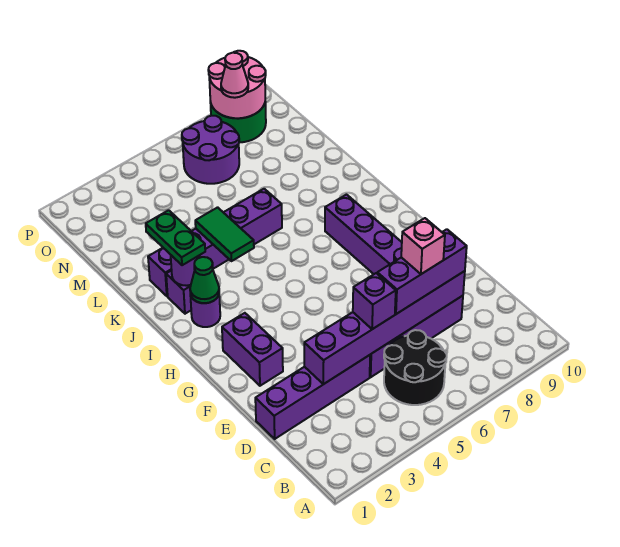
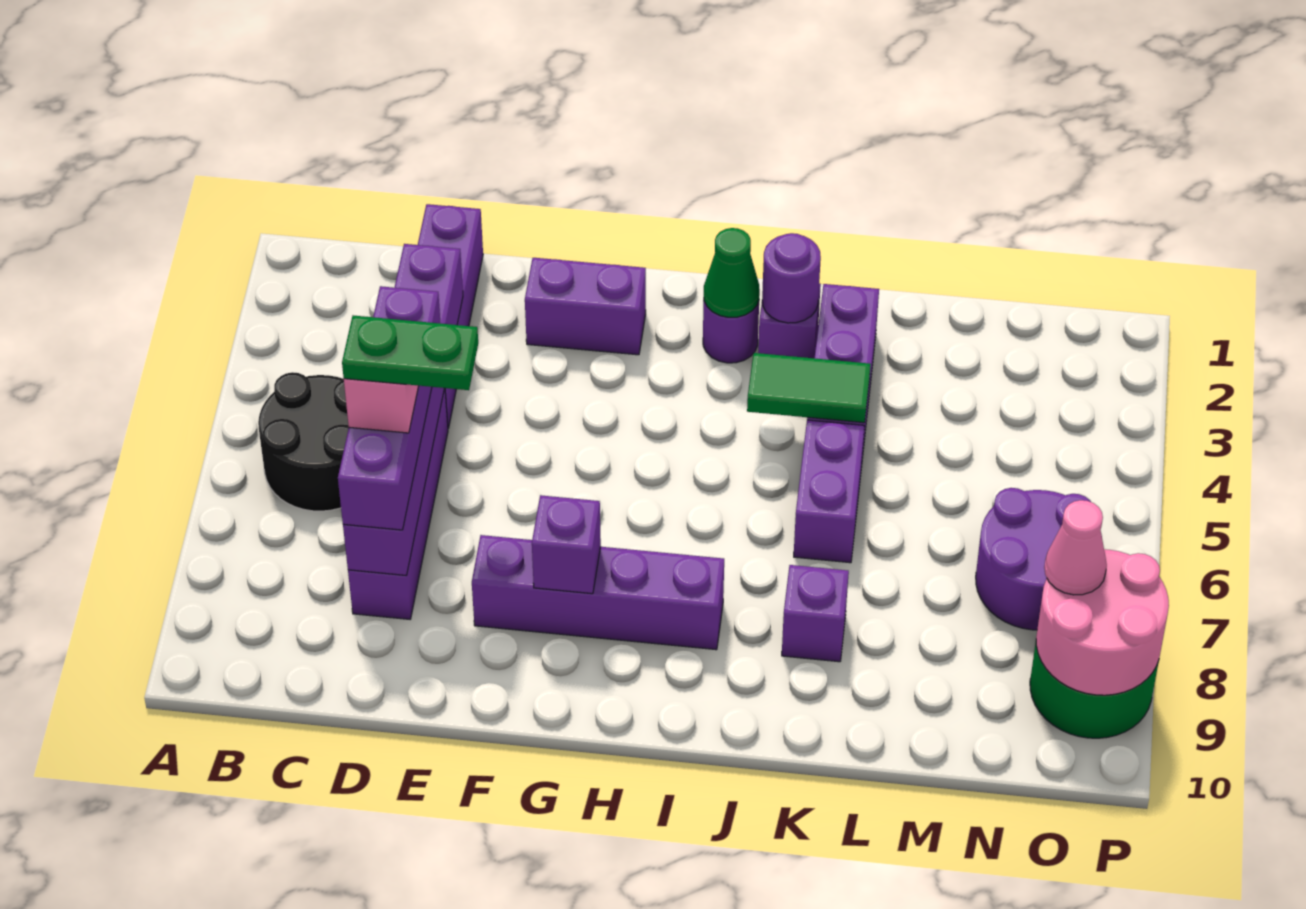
none -> purple 1x1 brick [532,495,601,594]
green 1x2 plate [146,210,205,265] -> green 1x2 plate moved to [342,315,478,390]
none -> purple 1x1 brick [782,565,849,662]

